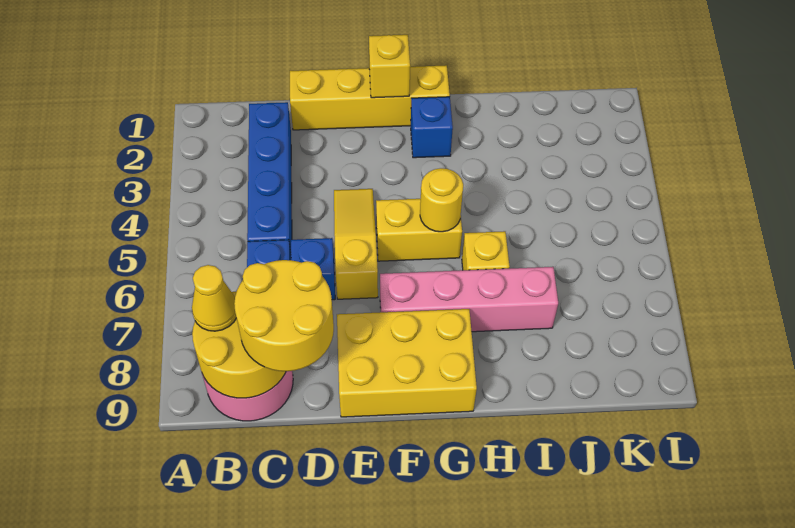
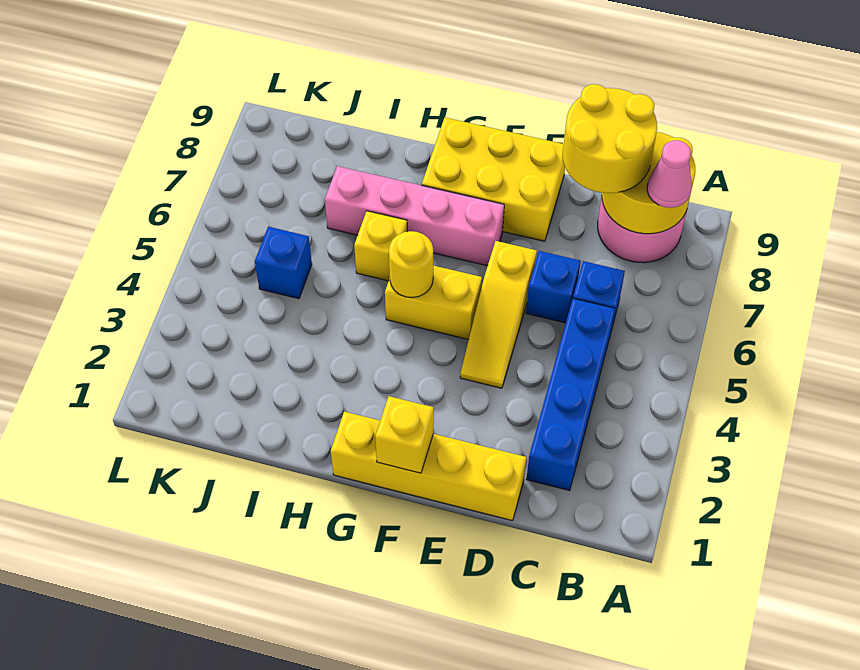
yellow 1x1 cone [192,265,236,331] -> pink 1x1 cone [647,140,692,208]
blue 1x1 brick [411,97,453,158] -> blue 1x1 brick moved to [255,227,312,299]

